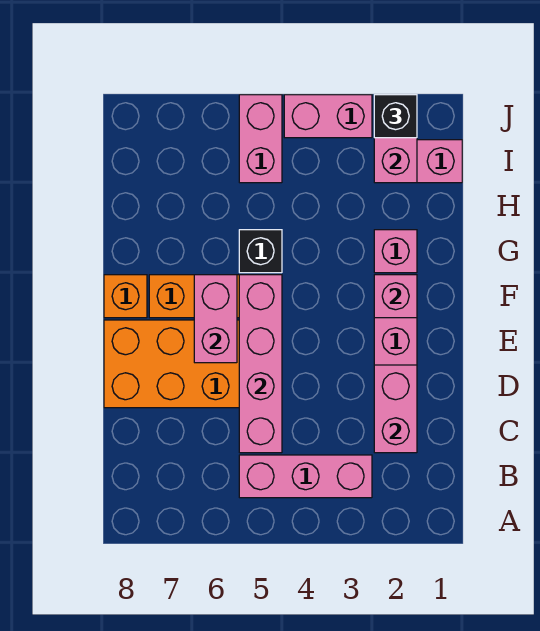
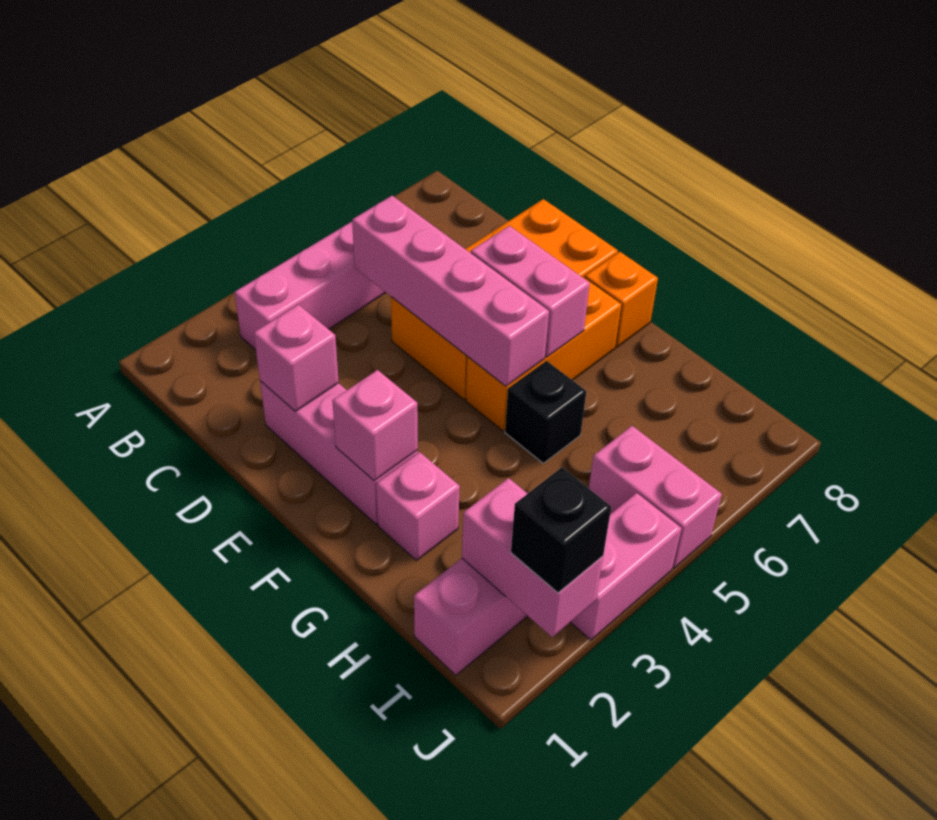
pink 1x2 brick [374,365,417,453] -> pink 1x1 brick [254,305,339,411]

